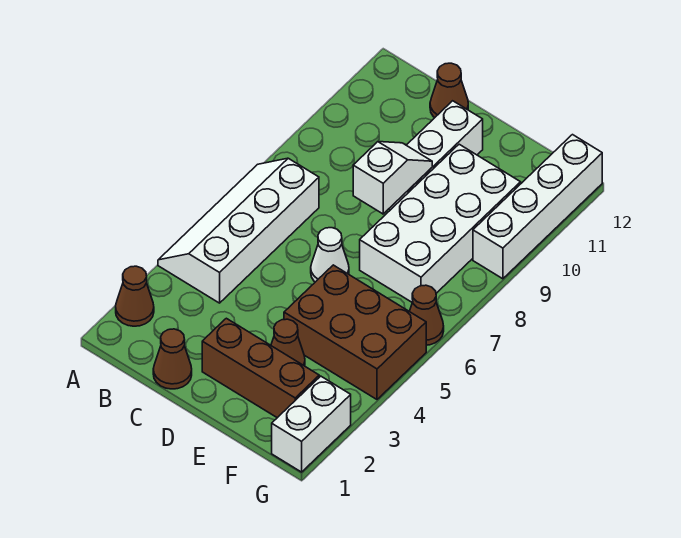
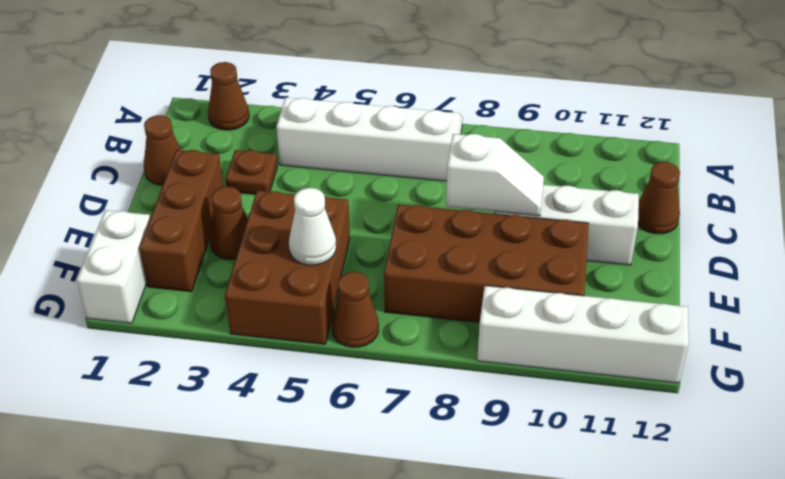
none -> brown 1x1 plate [225,150,277,194]
white 1x1 cone [311,228,349,282] -> white 1x1 cone moved to [289,188,336,265]
white 2x4 brick [360,144,521,302] -> brown 2x4 brick [384,204,589,322]
white 1x2 brick [272,376,351,472] -> white 1x2 brick turned to [77,210,150,323]

